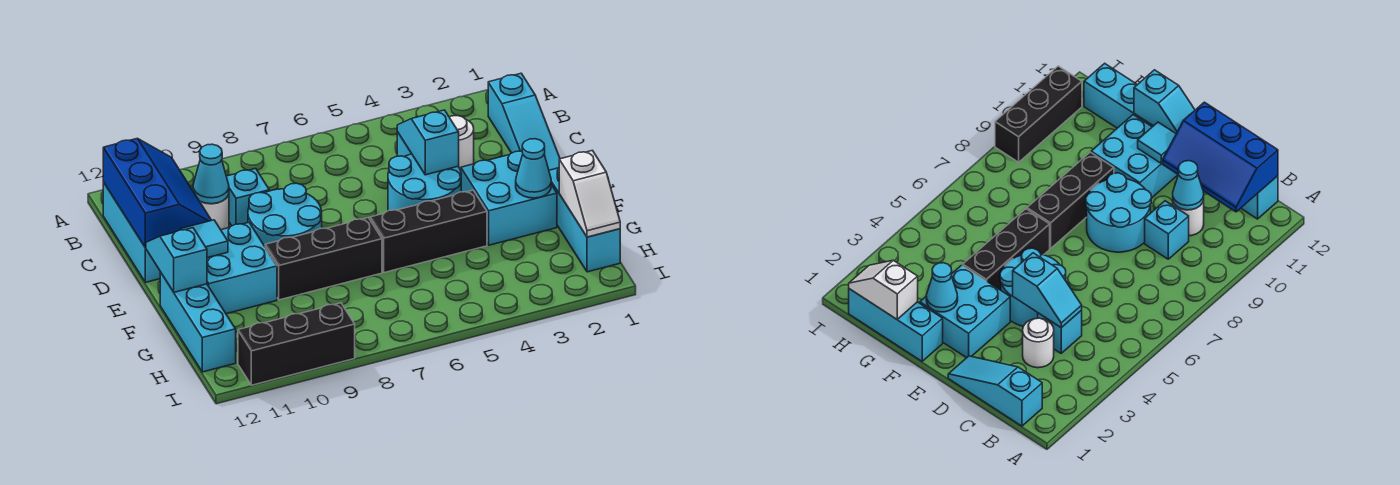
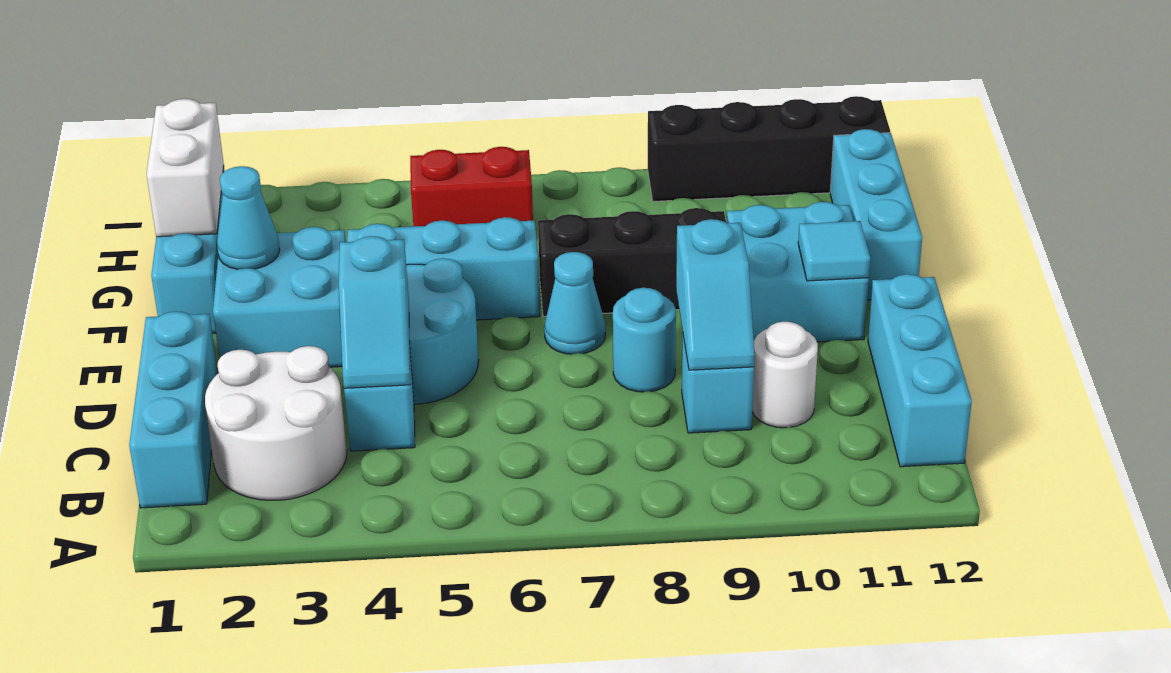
cyan 1x3 slope [488,73,560,170] -> cyan 1x3 brick [129,311,218,508]
blue 2x3 slope [103,138,211,248] -> none
white 1x1 round brick [449,116,474,170] -> white 2x2 round brick [205,346,347,500]
cyan 1x1 cone [193,144,229,204] -> cyan 1x1 cone moved to [544,252,605,354]
cyan 2x2 round brick [248,183,322,246] -> cyan 1x1 round brick [613,288,676,392]
cyan 1x2 slope [146,228,207,292] -> cyan 1x2 slope moved to [676,219,755,370]
black 1x3 brick [370,190,487,273] -> cyan 1x3 brick [347,217,540,320]
white 1x2 slope [559,150,620,237] -> white 1x2 brick [147,99,224,237]
none -> red 1x2 brick [410,147,533,226]
black 1x3 brick [238,303,355,385] -> black 1x4 brick [648,96,890,202]

